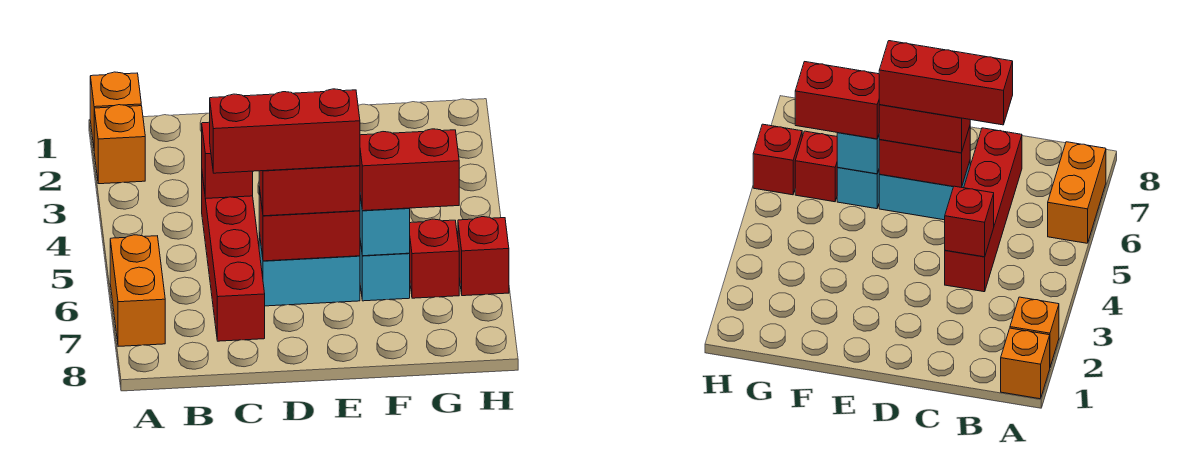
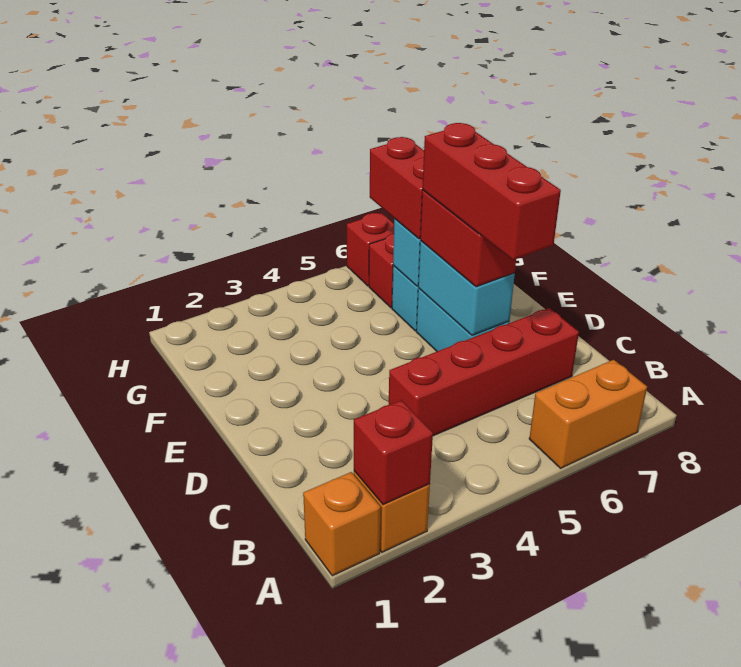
red 1x1 brick [202,122,253,199] -> red 1x1 brick moved to [354,400,433,505]
red 1x2 brick [259,188,360,261] -> cyan 1x2 brick [418,241,515,335]

